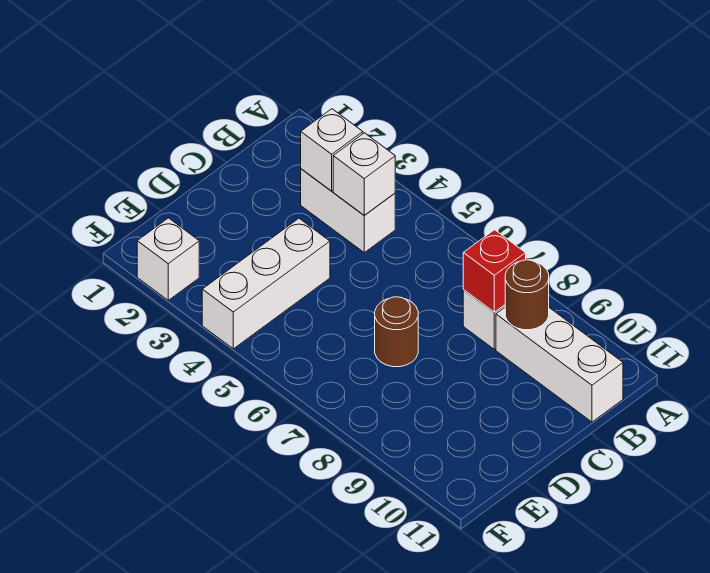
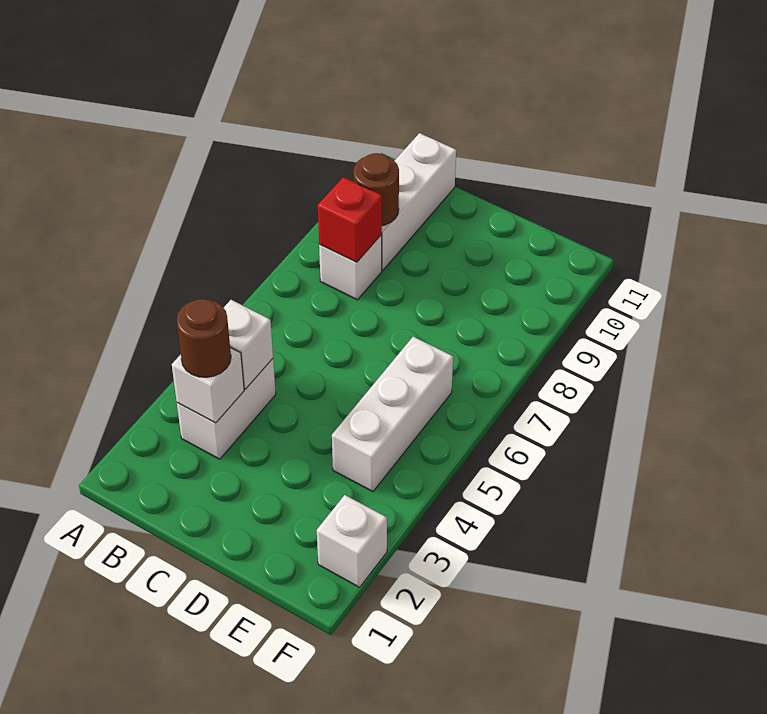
white 1x3 brick [202,218,330,349] -> white 1x3 brick turned to [332,337,453,492]
brown 1x1 round brick [375,297,418,367] -> brown 1x1 round brick moved to [177,299,231,377]

